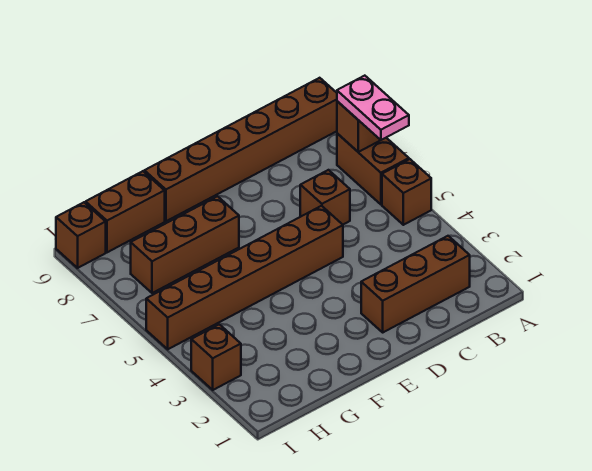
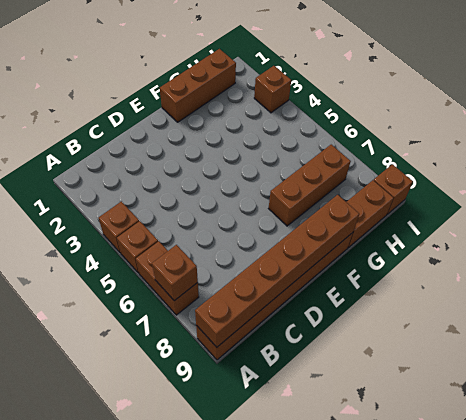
pink 1x2 plate [337,76,409,140] -> none
brown 1x3 brick [361,236,470,332] -> brown 1x3 brick moved to [160,49,236,122]
brown 1x1 brick [300,170,350,225] -> brown 1x1 brick moved to [99,201,139,253]
brown 1x6 brick [146,206,343,349] -> brown 1x6 brick moved to [195,195,359,347]

